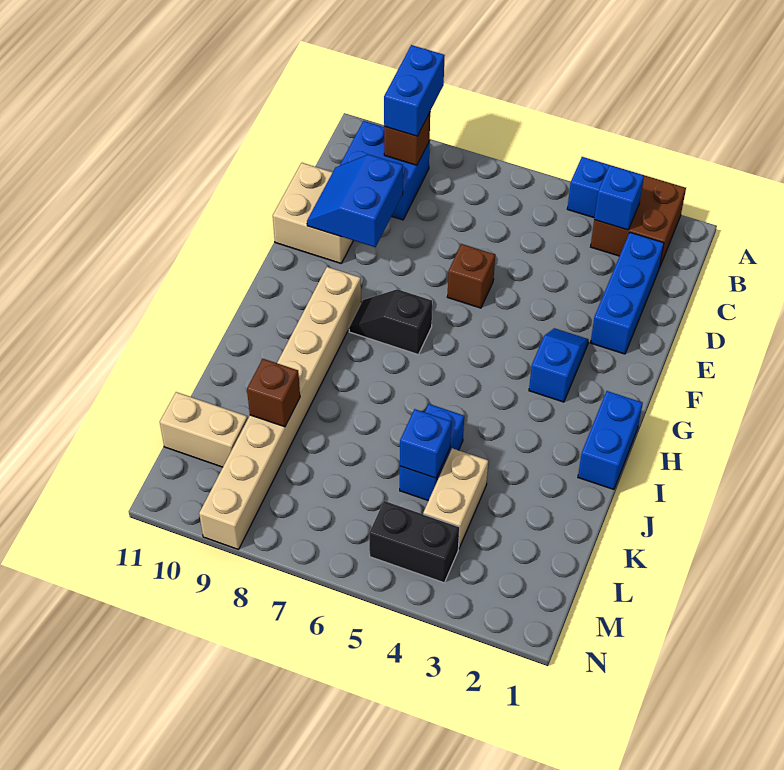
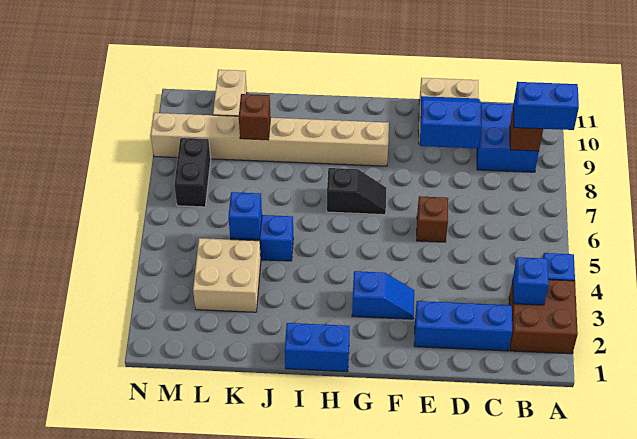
black 1x2 slope [349,289,432,354] -> black 1x2 slope turned to [327,168,386,215]
tan 1x2 brick [423,448,488,549] -> tan 2x2 brick [193,238,261,312]
black 1x2 brick [369,501,460,583] -> black 1x2 brick moved to [174,138,211,207]

